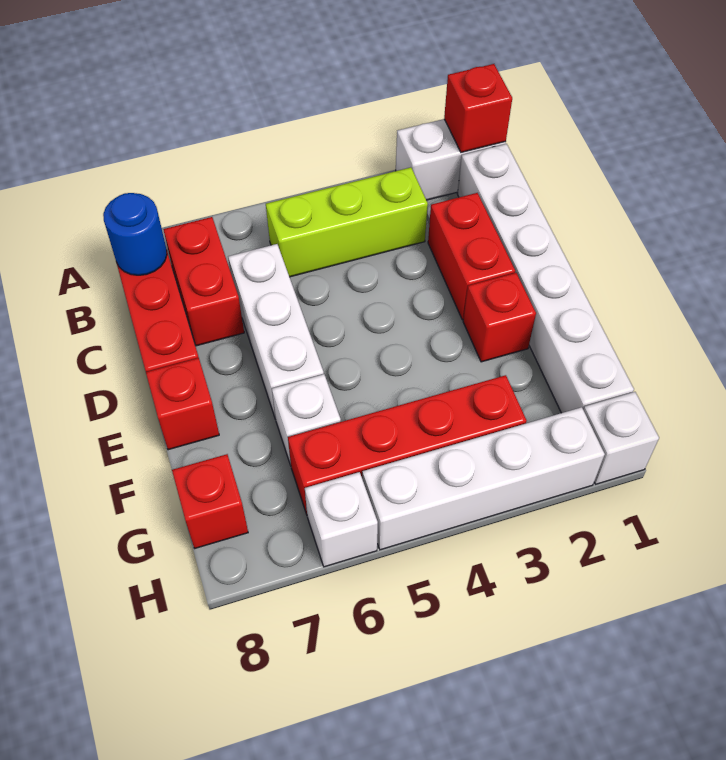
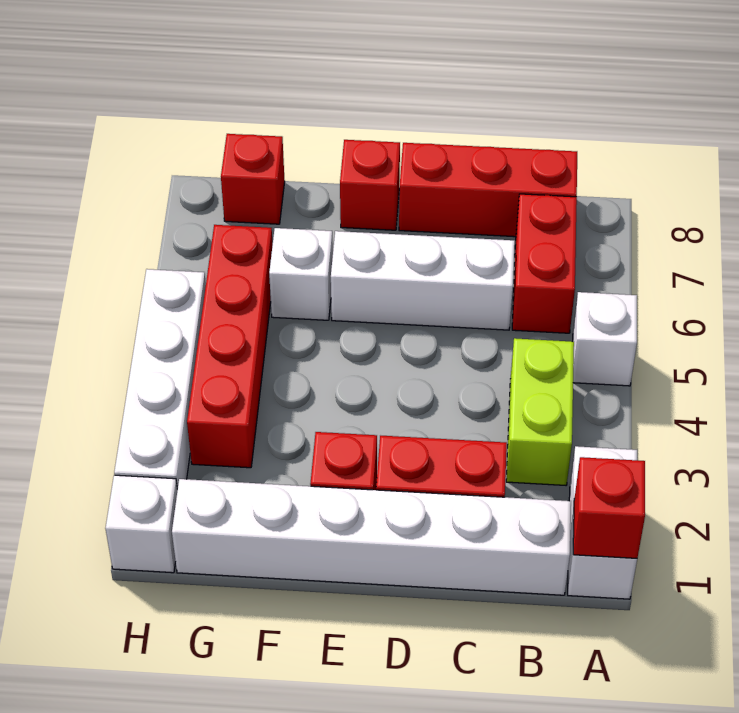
lime 1x3 brick [266,167,428,277] -> lime 1x2 brick [506,338,574,485]
red 1x2 brick [163,217,244,346] -> red 1x2 brick turned to [512,194,577,333]
blue 1x1 round brick [103,193,167,275] -> none
white 1x1 brick [305,472,378,567] -> white 1x1 brick moved to [572,292,637,386]

